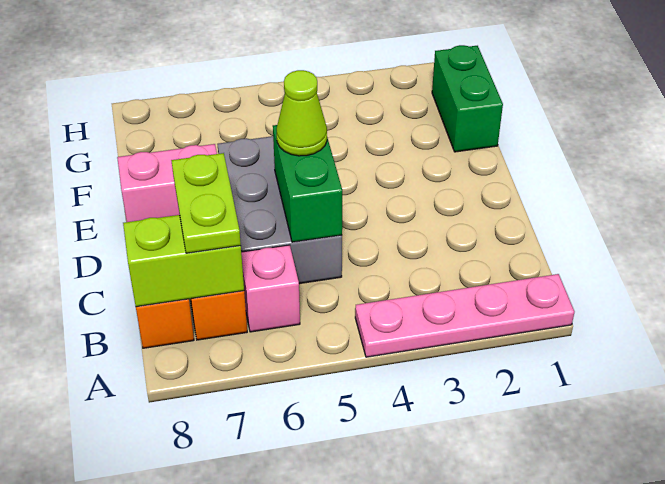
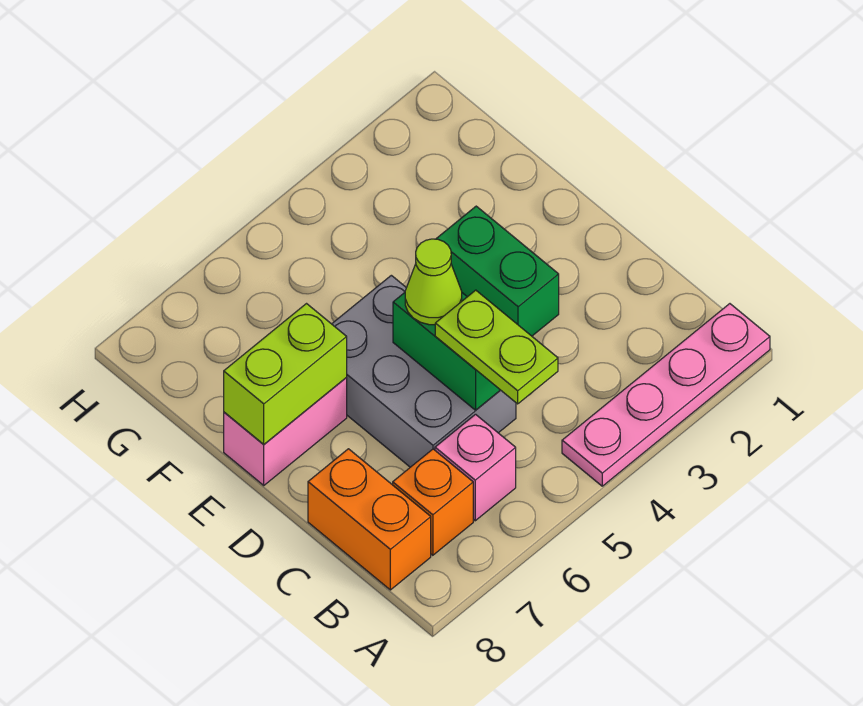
lime 1x2 brick [123,215,244,307] -> lime 1x2 brick moved to [224,304,347,444]
lime 1x2 plate [171,153,241,253] -> lime 1x2 plate moved to [435,290,558,404]
green 1x2 brick [432,45,503,152] -> green 1x2 brick moved to [436,206,559,336]

